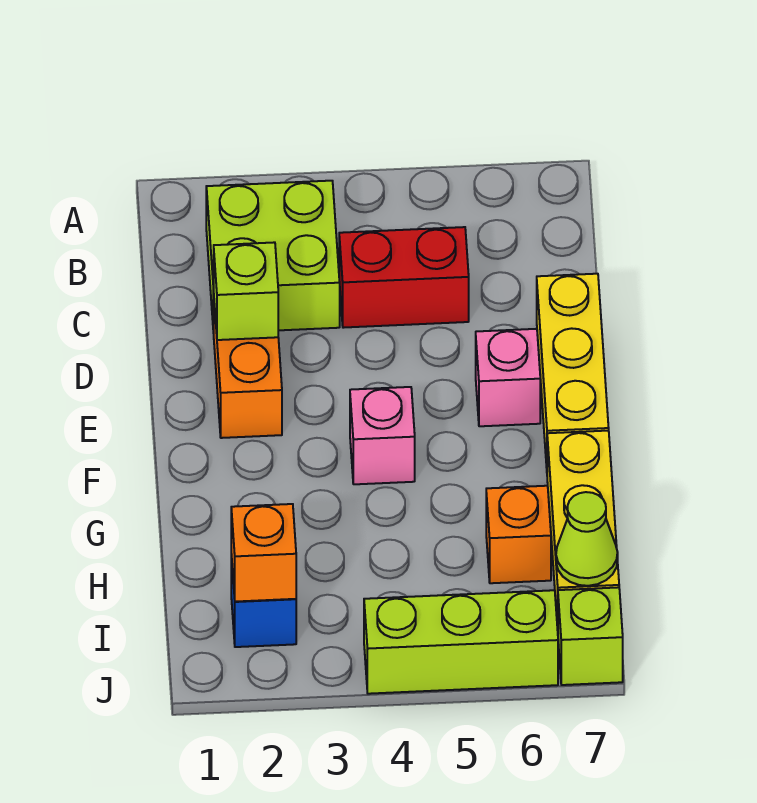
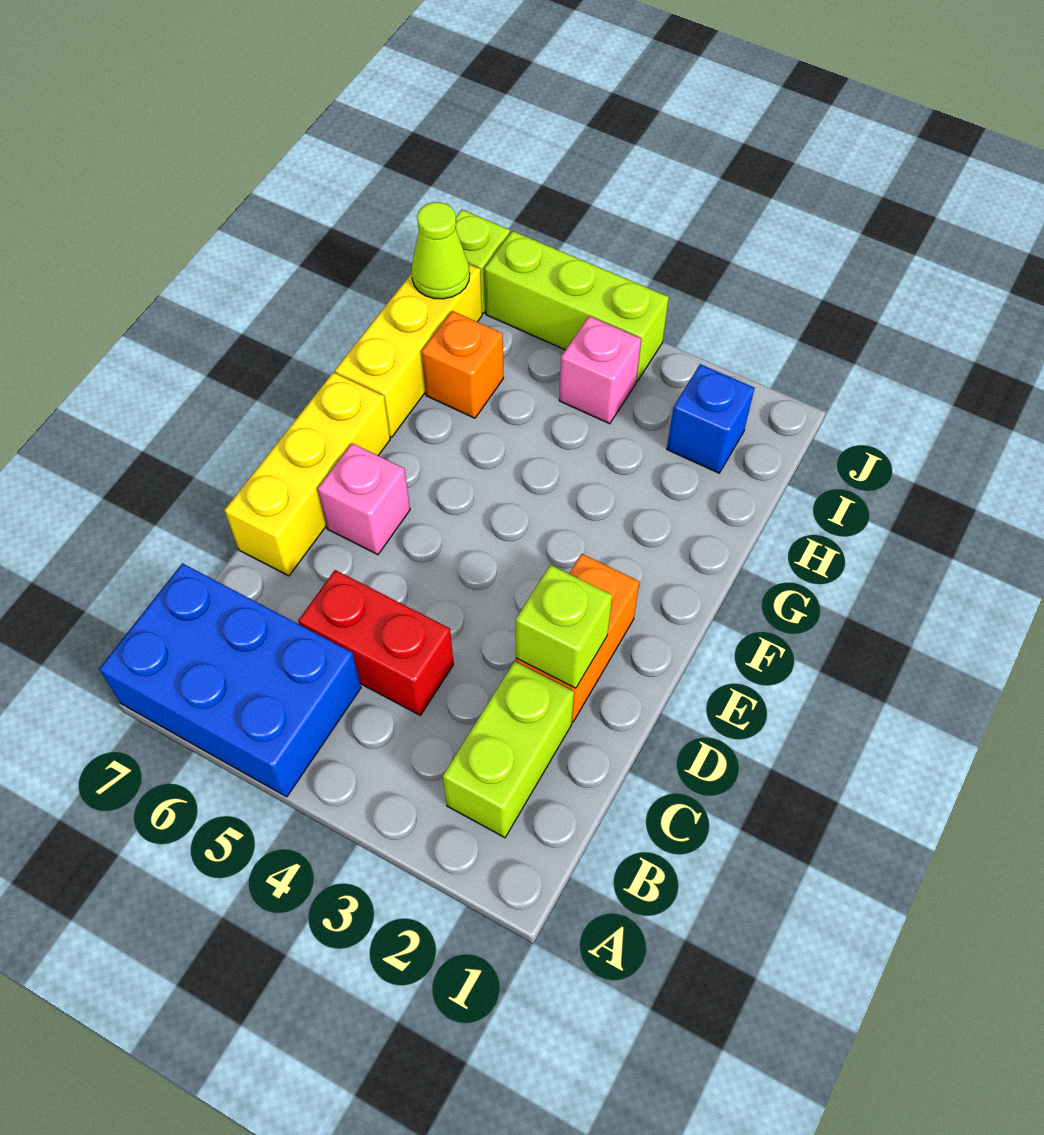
none -> blue 2x3 brick [99,563,361,797]
lime 2x2 brick [206,181,340,333] -> lime 1x2 brick [443,661,574,838]
pink 1x1 brick [350,387,415,484] -> pink 1x1 brick moved to [559,316,641,424]
orange 1x1 brick [231,504,296,602] -> none

